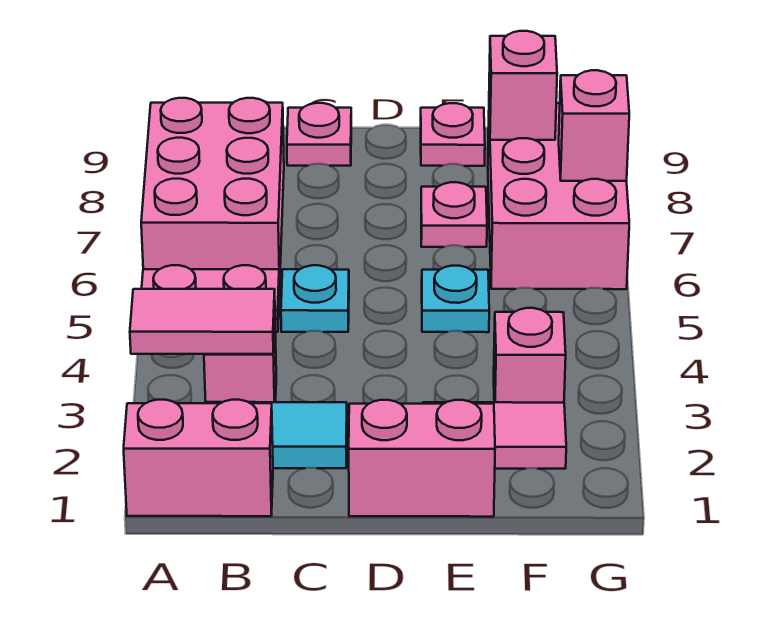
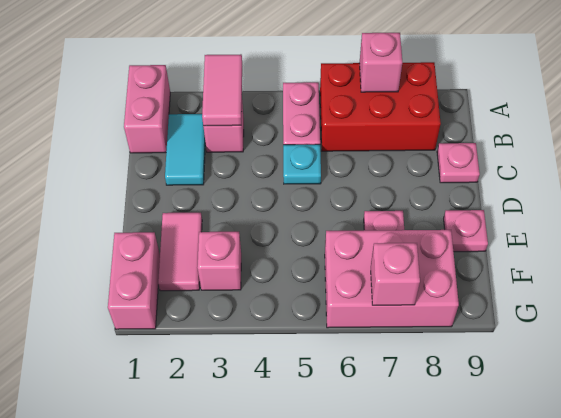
pink 2x3 brick [141,98,284,288] -> red 2x3 brick [320,62,441,151]
pink 1x2 brick [349,400,495,517] -> pink 1x2 brick moved to [108,232,160,329]
cyan 1x1 plate [422,266,489,332] -> none
pink 1x1 brick [489,31,557,140] -> pink 1x1 brick moved to [359,33,403,92]

